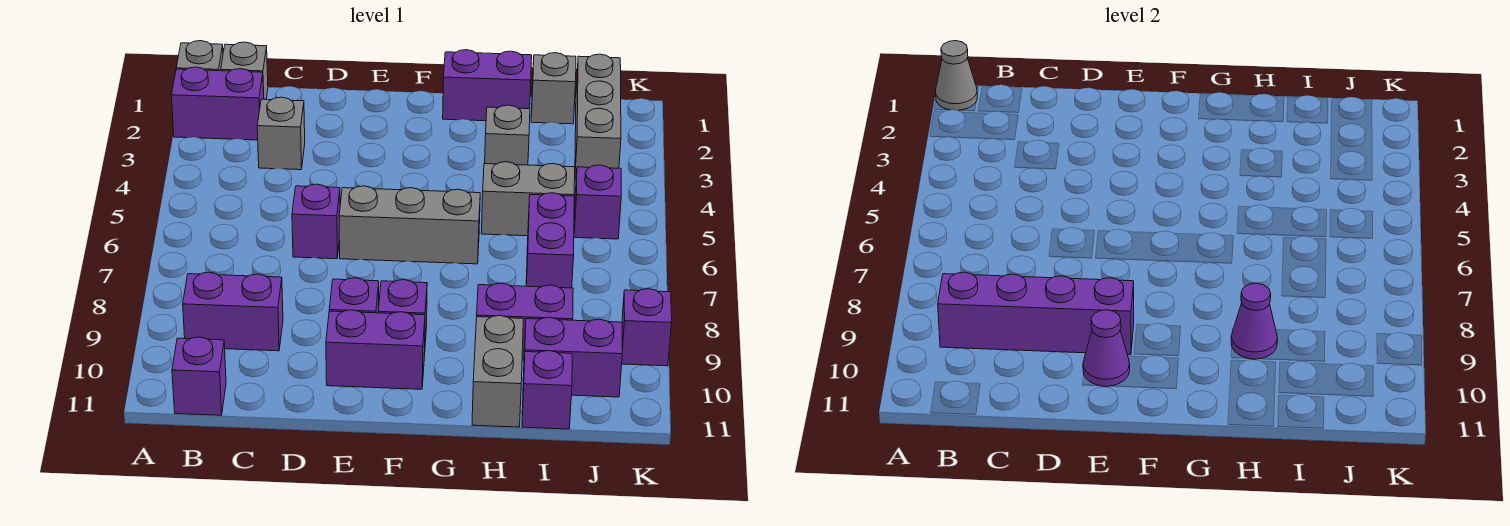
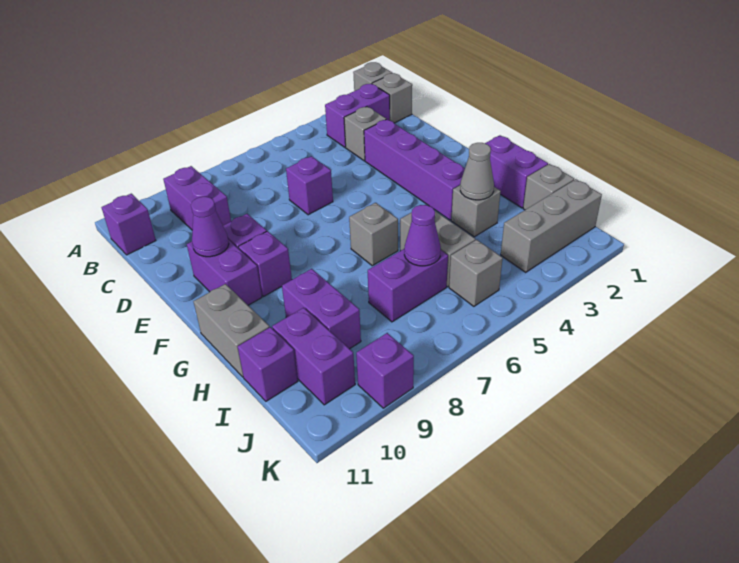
grey 1x1 cone [935,41,977,111] -> grey 1x1 cone moved to [460,143,494,200]
purple 1x2 brick [171,67,264,140] -> purple 1x2 brick turned to [325,84,390,147]
purple 1x4 brick [938,272,1134,355] -> purple 1x4 brick moved to [364,119,465,220]
grey 1x3 brick [339,186,480,264] -> grey 1x1 brick [349,203,398,266]
purple 1x1 cone [1231,283,1277,359] -> purple 1x1 cone moved to [404,205,441,266]
grey 1x2 brick [472,316,523,427] -> grey 1x2 brick turned to [193,284,269,377]
purple 1x1 brick [574,165,621,239] -> grey 1x1 brick [449,240,503,306]

